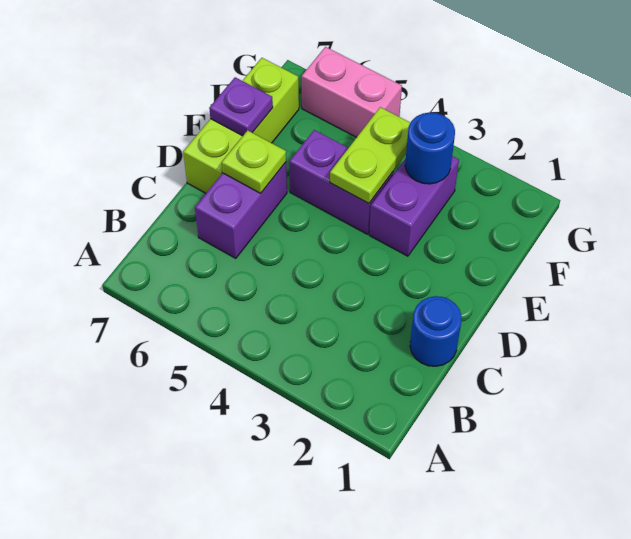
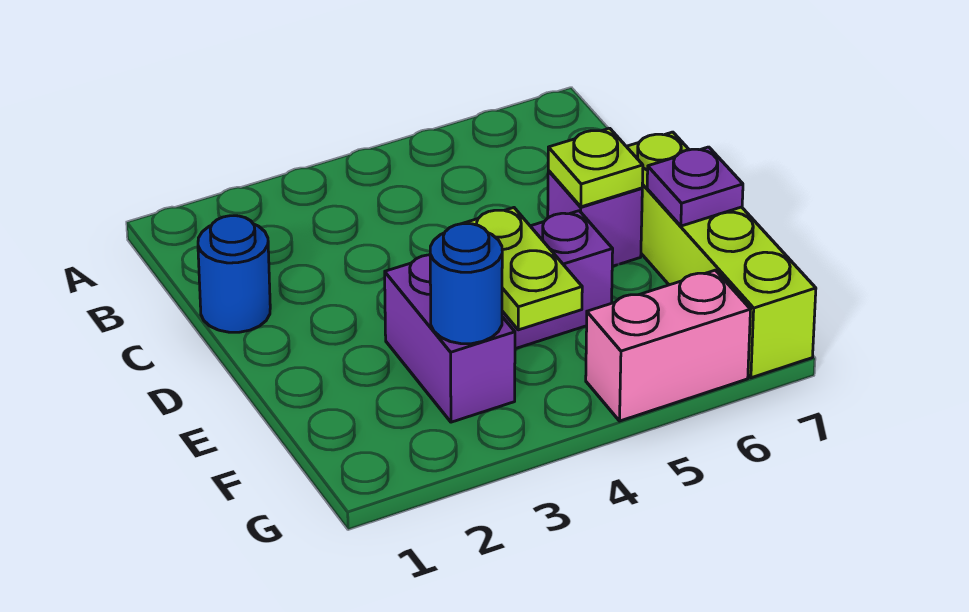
purple 1x2 brick [195,162,287,258] -> purple 1x1 brick [548,170,642,266]
lime 1x3 brick [183,58,299,193] -> lime 1x4 brick [626,132,816,378]

